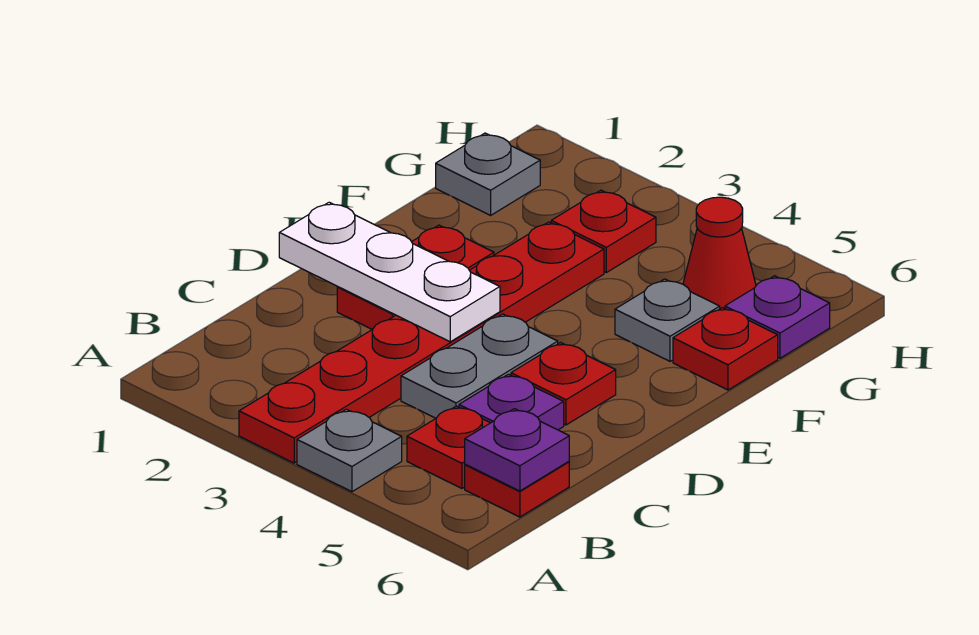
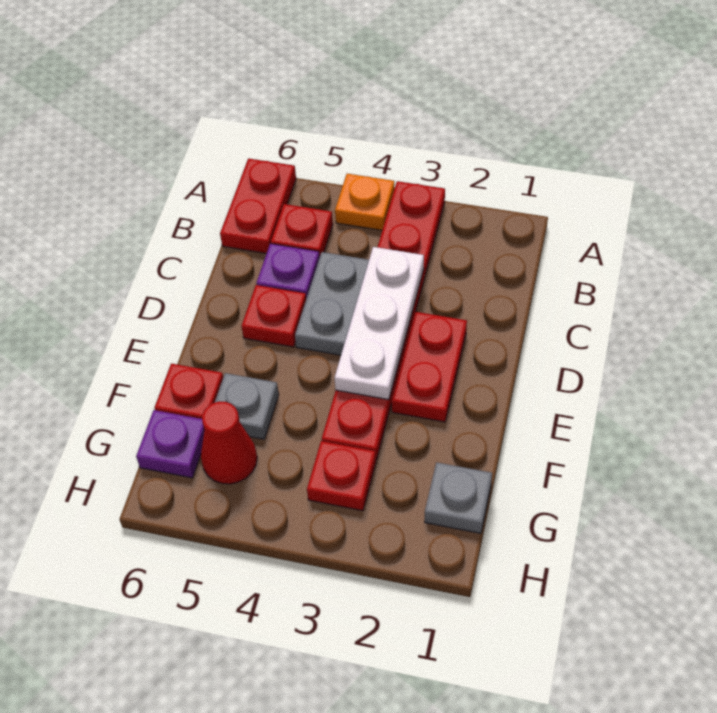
grey 1x1 plate [297,409,402,492] -> orange 1x1 plate [335,174,395,230]
red 1x1 plate [465,461,569,517] -> red 1x2 plate [220,158,296,254]
purple 1x1 plate [465,409,569,491] -> none
white 1x3 plate [279,202,500,342] -> white 1x3 plate turned to [334,247,424,400]

